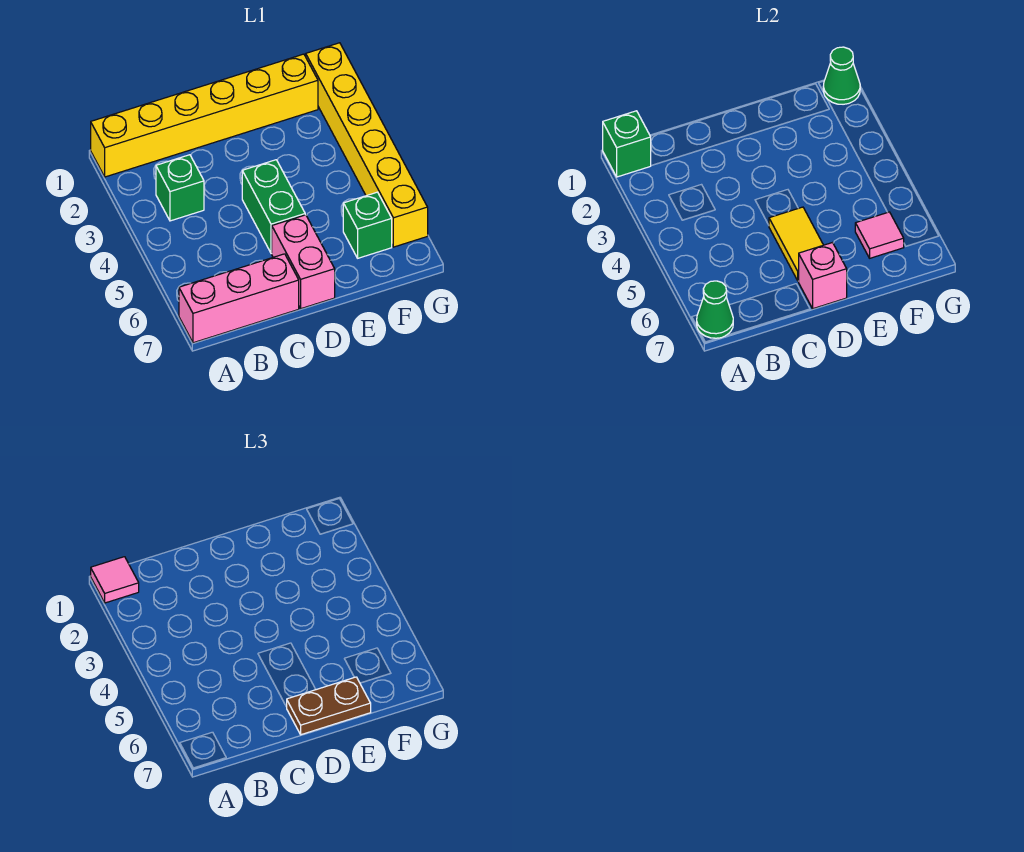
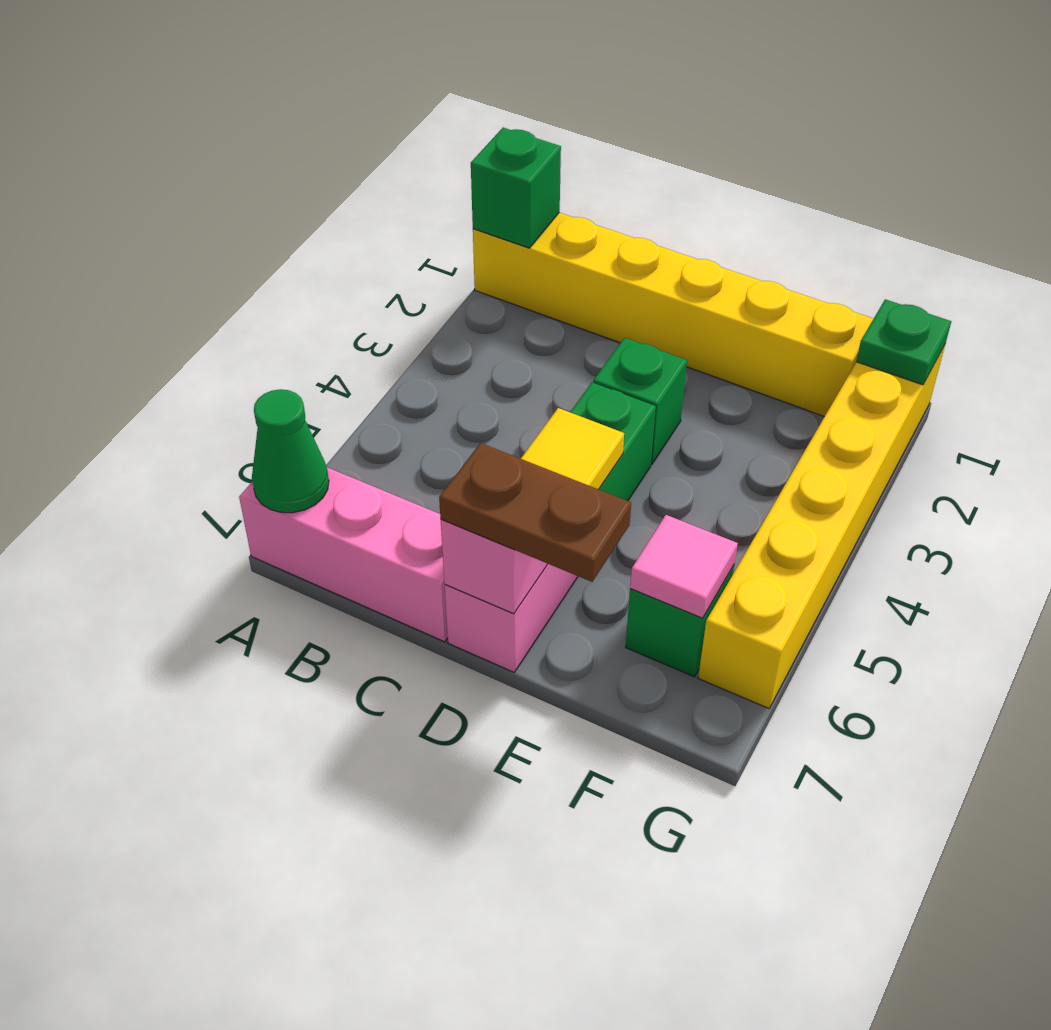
pink 1x1 tile [91,557,139,603] -> none
green 1x1 brick [156,155,204,221] -> green 1x1 brick moved to [593,338,687,464]
green 1x1 cone [823,47,860,104] -> green 1x1 plate [856,299,951,385]

